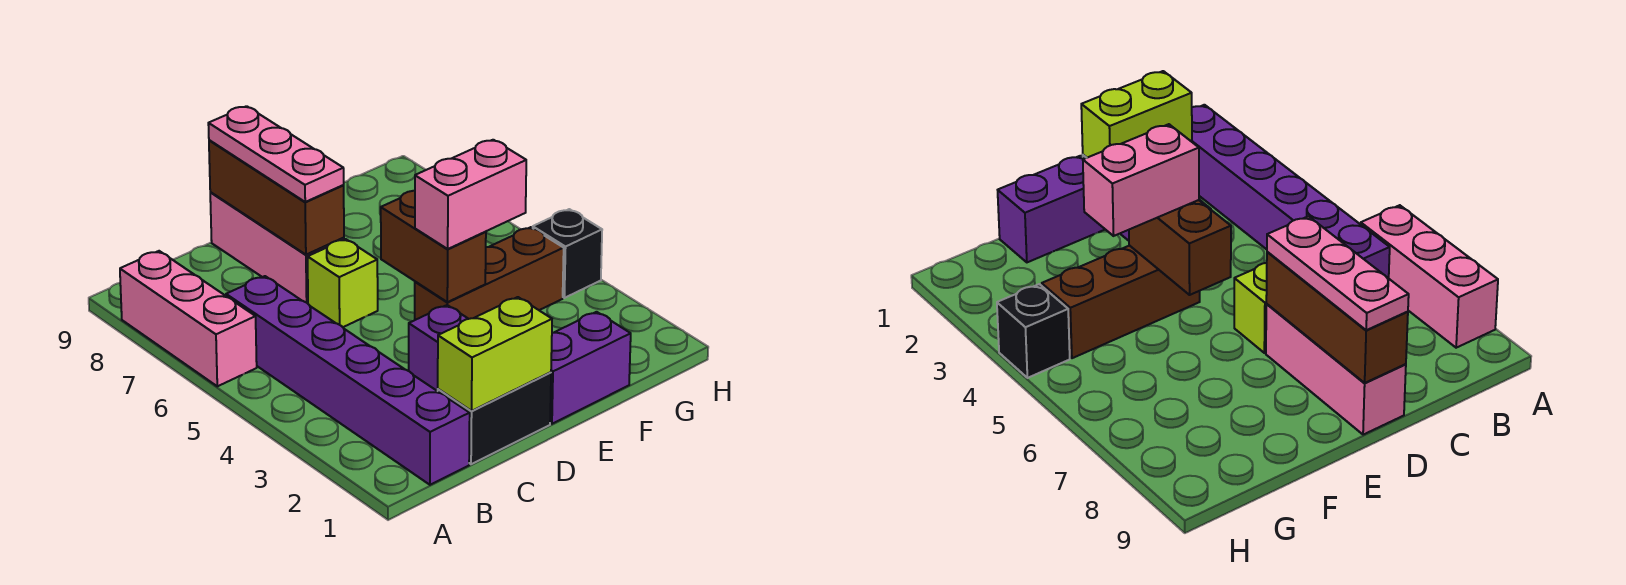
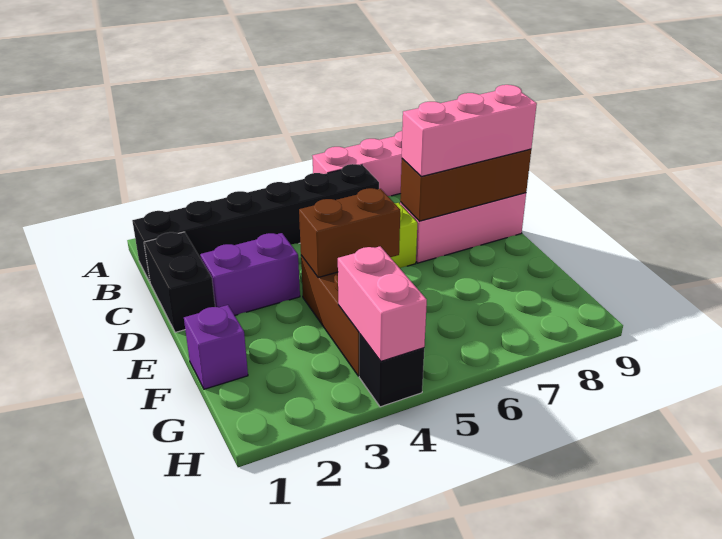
purple 1x6 brick [226,276,470,485] -> black 1x6 brick [132,164,379,282]
lime 1x2 brick [438,297,552,411] -> none
pink 1x3 plate [208,106,344,202] -> pink 1x3 brick [402,85,537,177]
purple 1x2 brick [550,312,631,424] -> purple 1x1 brick [184,305,248,389]
pink 1x2 brick [415,140,526,249] -> pink 1x2 brick moved to [338,246,427,361]

